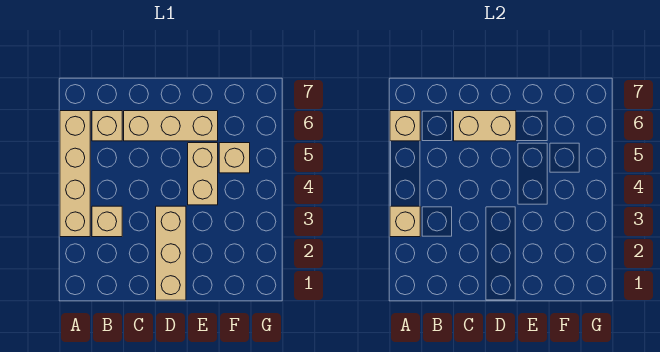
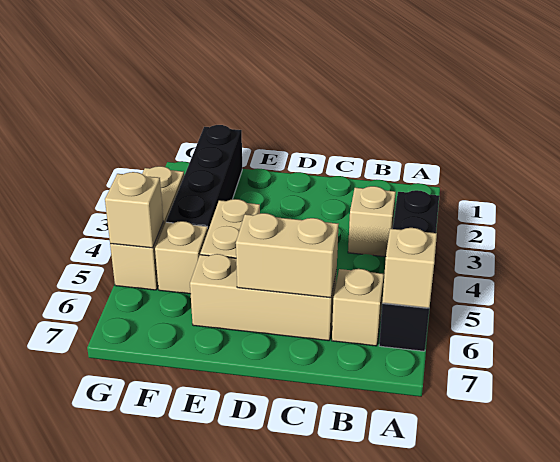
tan 1x4 brick [60,111,90,237] -> black 1x4 brick [379,190,439,351]
tan 1x1 brick [390,206,420,237] -> tan 1x1 brick moved to [105,172,163,248]
tan 1x3 brick [156,206,186,300] -> tan 1x3 brick moved to [110,166,184,290]
none -> black 1x4 brick [166,125,242,230]

